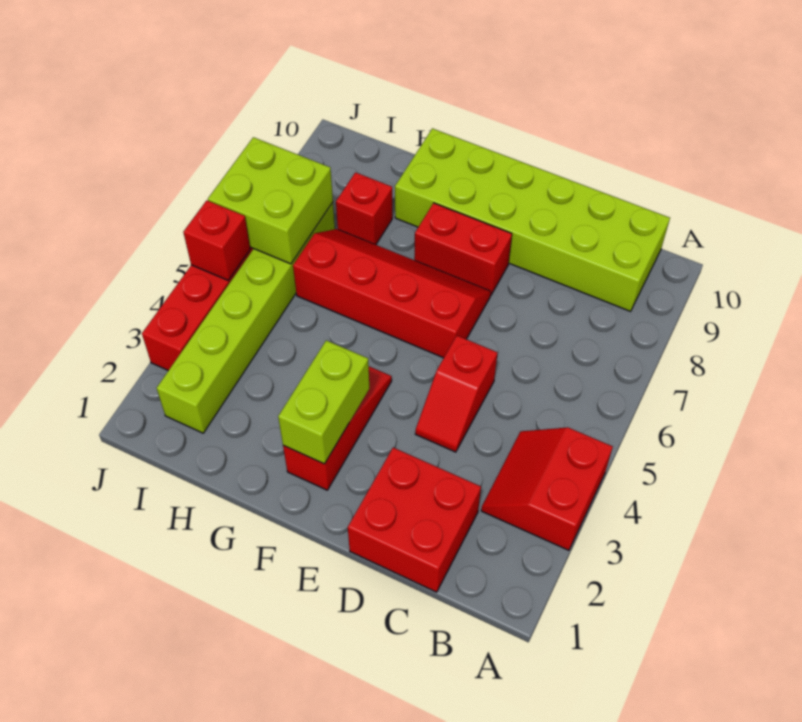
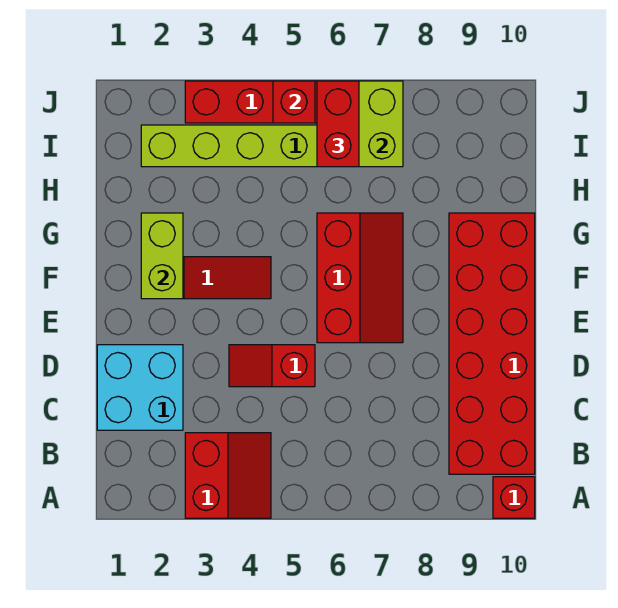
red 2x2 slope [481,427,613,550] -> red 2x2 slope turned to [185,433,271,518]
lime 2x6 brick [395,128,670,311] -> red 2x6 brick [449,213,535,474]
red 2x2 brick [348,448,481,592] -> cyan 2x2 brick [97,345,183,430]
red 2x4 slope [293,229,491,358] -> red 2x3 slope [317,213,403,343]
red 1x2 brick [414,203,512,295] -> red 1x2 brick moved to [317,81,359,167]
lime 1x2 brick [278,340,369,464] -> lime 1x2 brick turned to [141,213,183,299]
red 1x1 brick [336,172,392,245] -> red 1x1 brick moved to [493,477,535,518]

